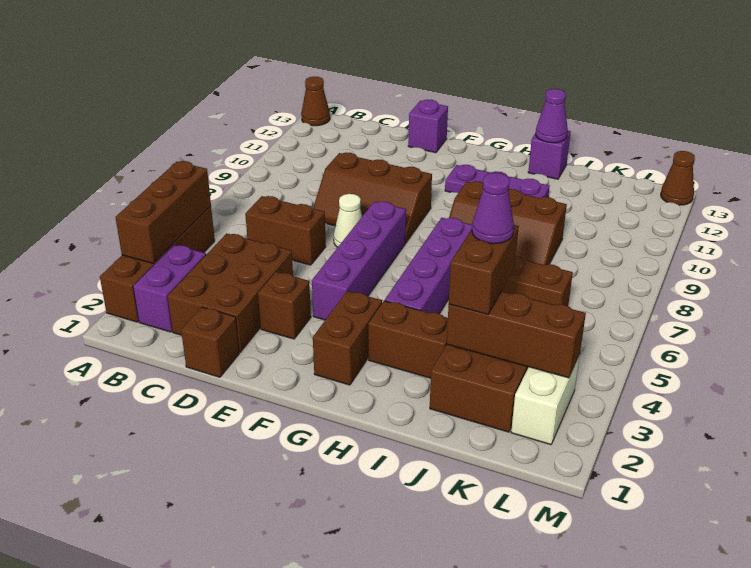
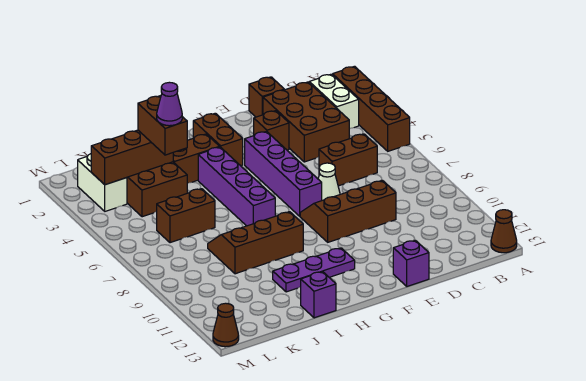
brown 1x3 brick [115,161,211,263] -> none
purple 1x2 brick [133,245,206,332] -> white 1x2 brick [309,74,359,129]
purple 1x1 cone [536,89,568,143] -> none

